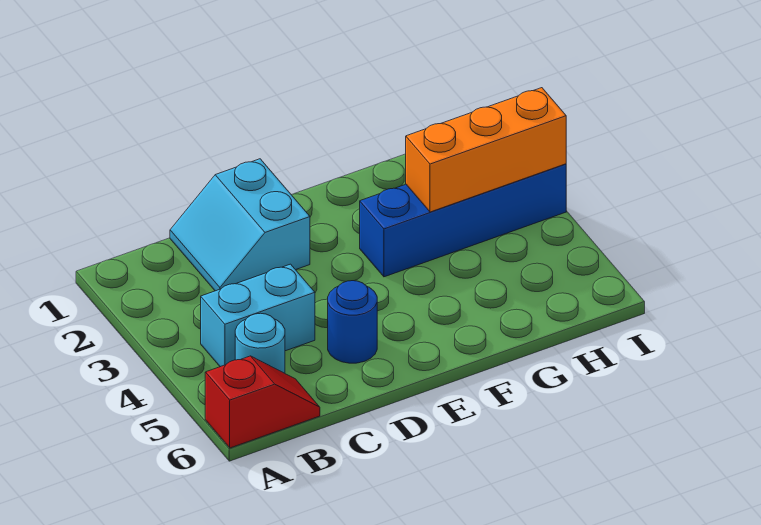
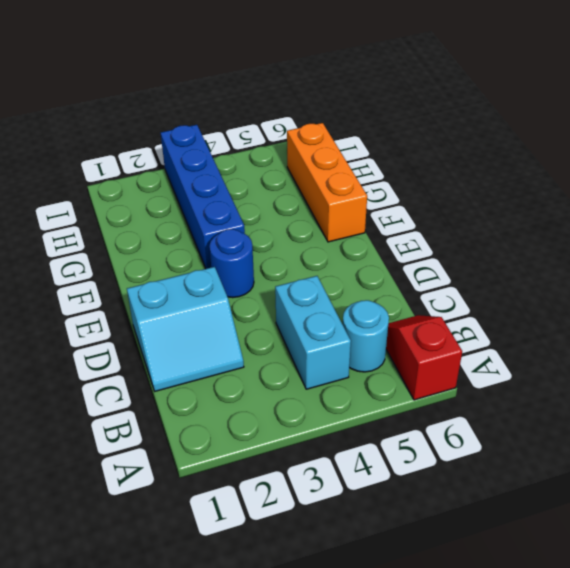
blue 1x1 round brick [328,281,377,363] -> blue 1x1 round brick moved to [209,229,254,298]
orange 1x3 brick [406,88,566,212] -> orange 1x3 brick moved to [287,123,367,242]

